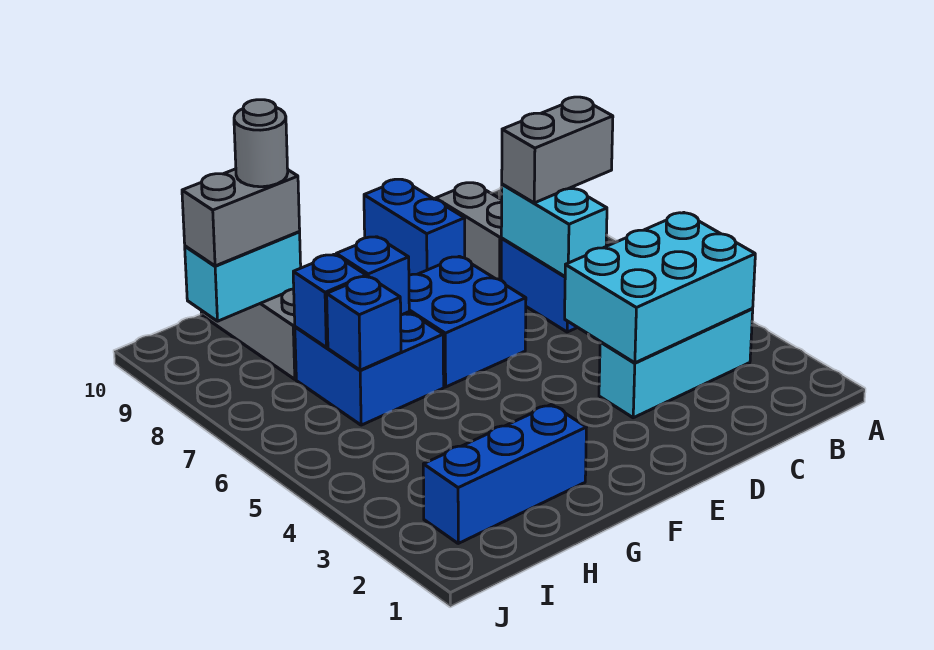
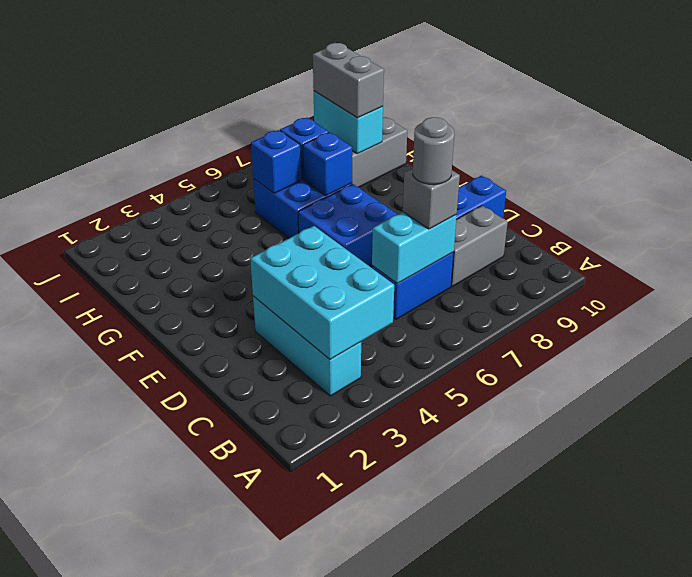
grey 1x2 brick [502,97,613,203] -> grey 1x1 brick [403,168,460,229]
blue 1x3 brick [423,404,587,543] -> none
grey 1x1 round brick [234,100,288,187] -> grey 1x1 round brick moved to [413,117,454,185]

